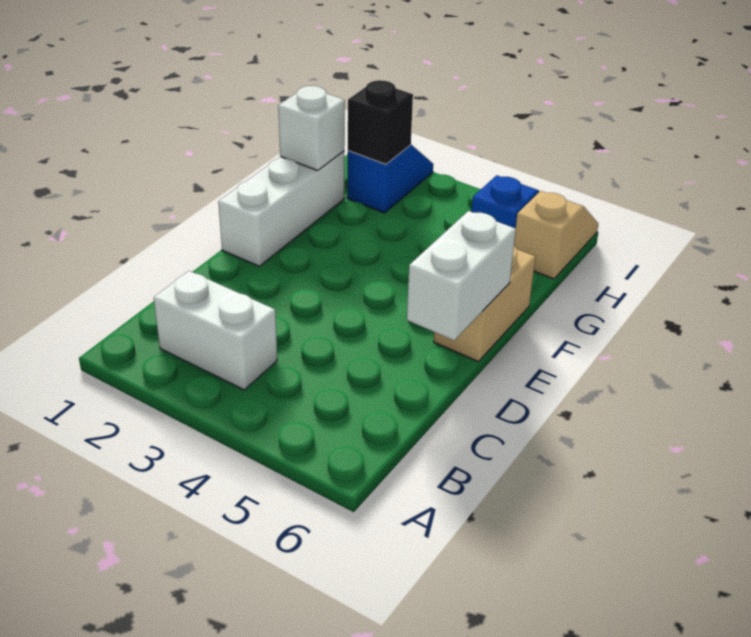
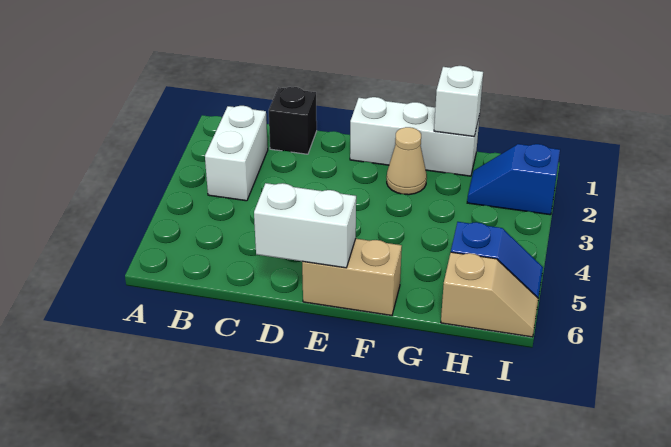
none -> tan 1x1 cone [387,127,427,195]
blue 1x2 slope [347,145,433,213] -> blue 1x2 slope turned to [467,144,560,215]
black 1x1 brick [348,80,413,164] -> black 1x1 brick moved to [269,87,317,154]

